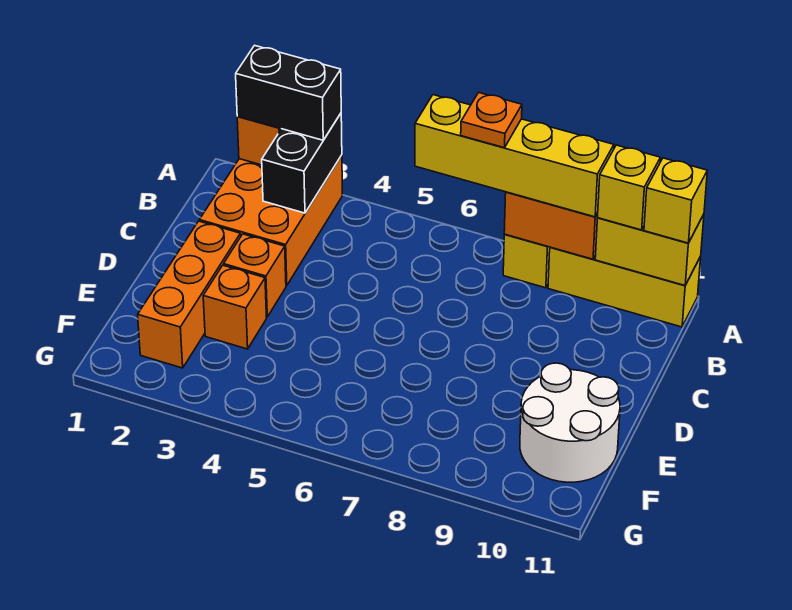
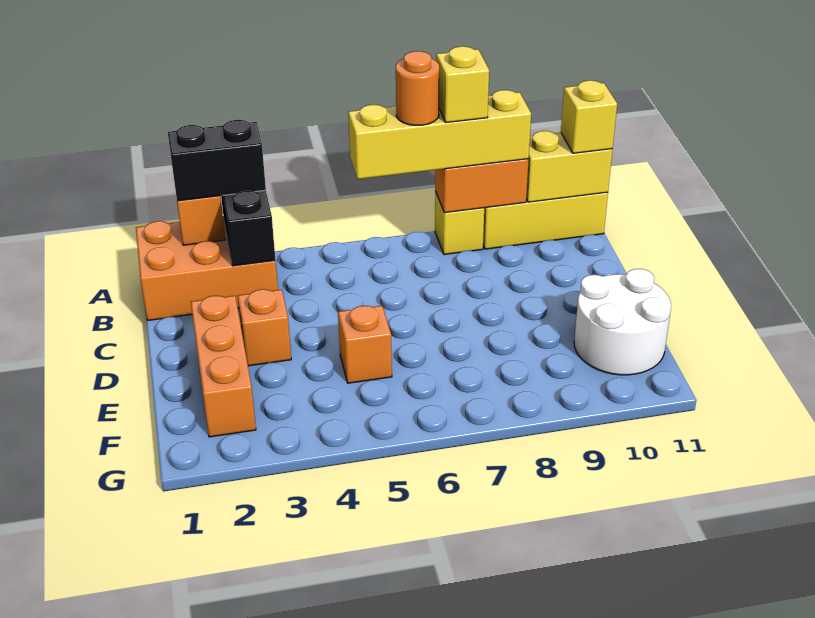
orange 2x3 brick [199,155,342,286] -> orange 2x3 brick turned to [136,217,278,320]
orange 1x1 plate [461,93,522,148] -> orange 1x1 round brick [396,51,439,126]
yellow 1x1 brick [597,145,660,230] -> yellow 1x1 brick moved to [436,46,489,123]
orange 1x1 brick [203,265,266,349] -> orange 1x1 brick moved to [338,306,392,383]

